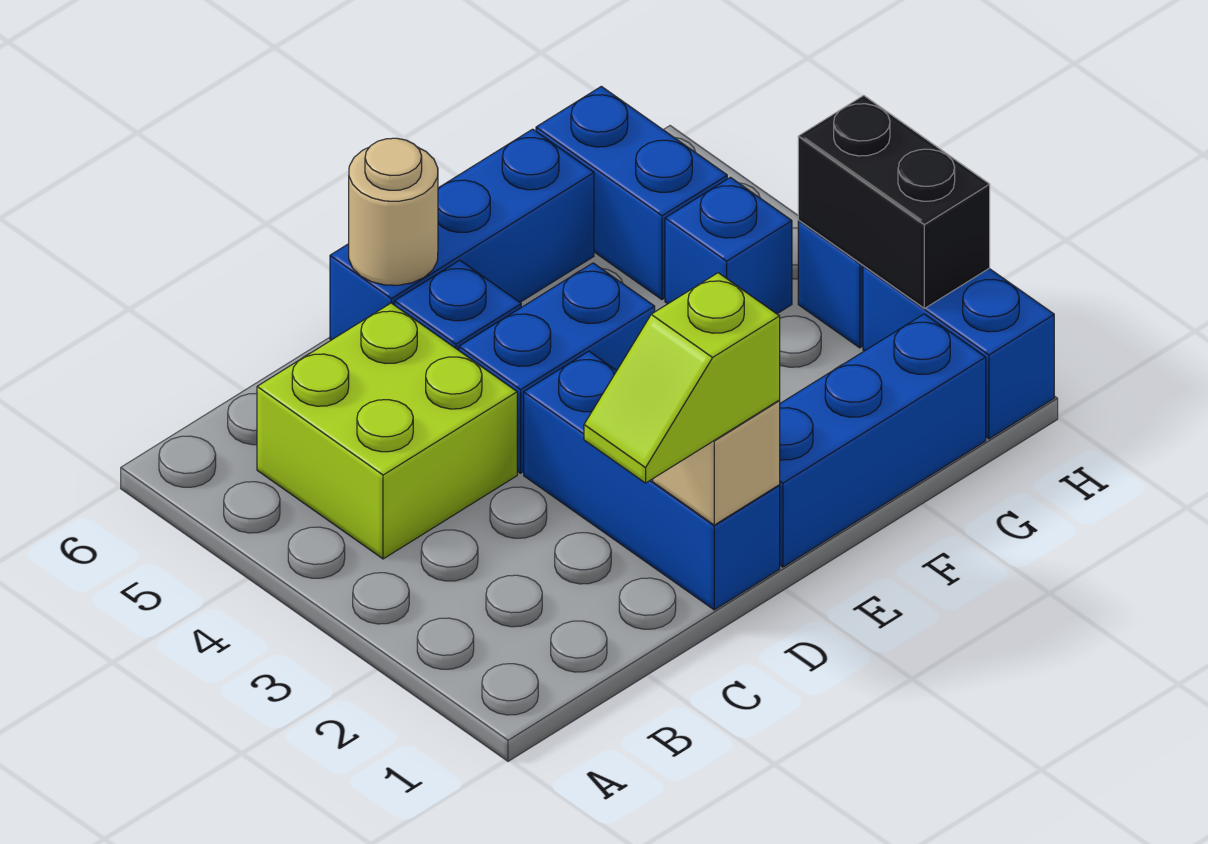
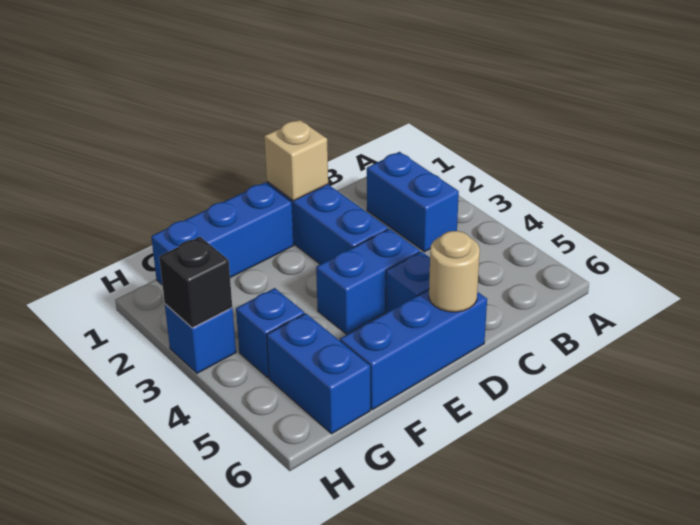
lime 2x2 brick [257,303,517,559] -> none
lime 1x2 slope [584,273,780,483] -> none
blue 1x2 brick [863,266,1054,439] -> blue 1x2 brick moved to [367,152,459,252]
black 1x2 brick [798,95,990,308] -> black 1x1 brick [159,237,232,328]

